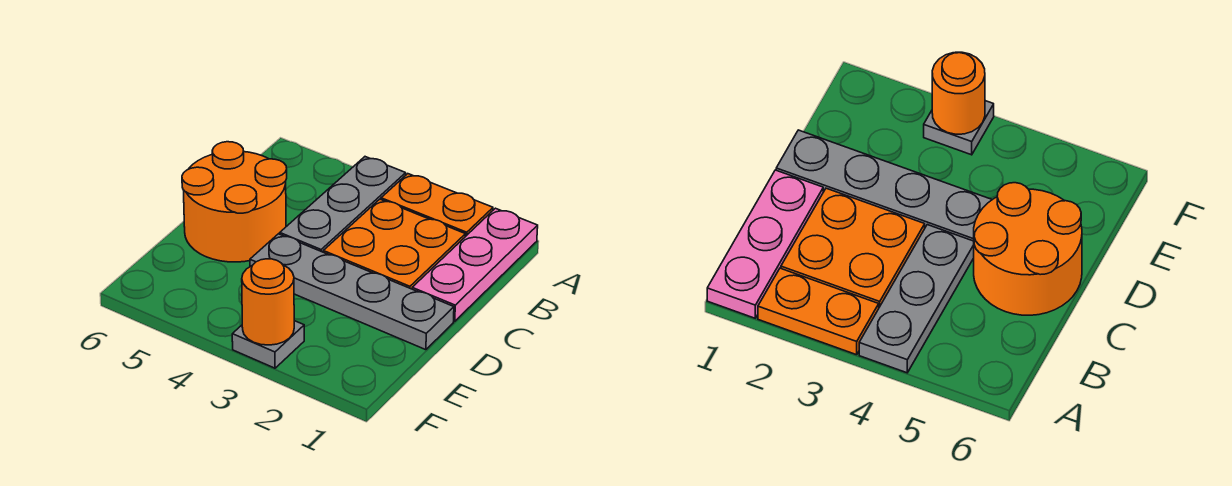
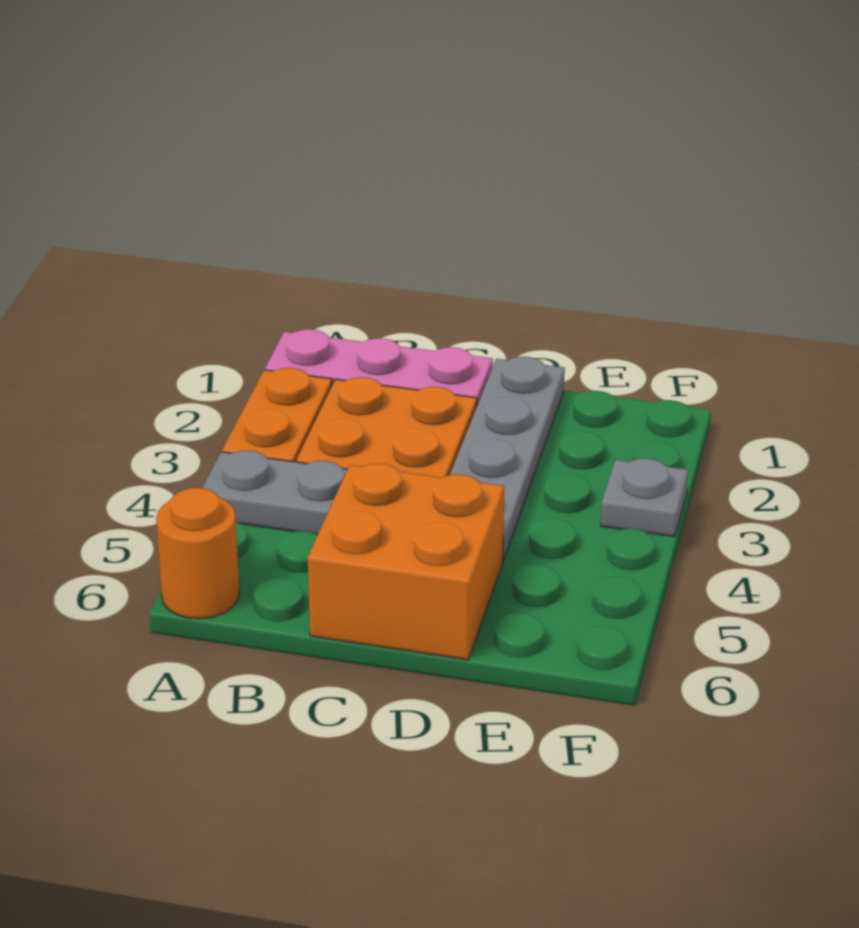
orange 2x2 round brick [182,142,287,262] -> orange 2x2 brick [308,463,504,660]
orange 1x1 round brick [242,259,294,345] -> orange 1x1 round brick moved to [156,488,239,619]

